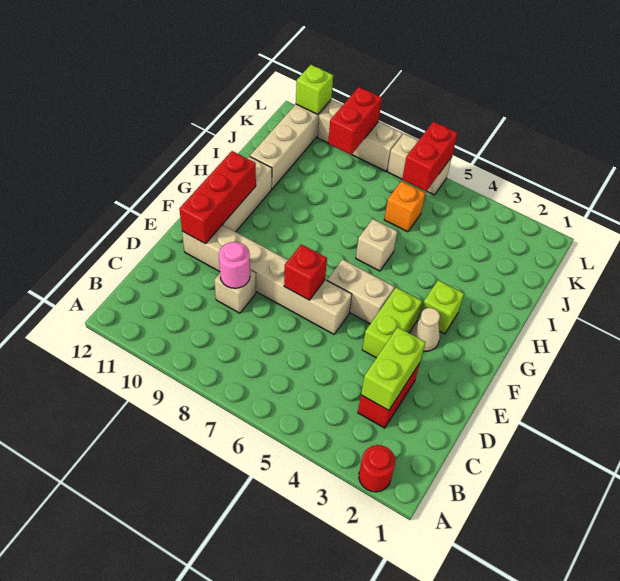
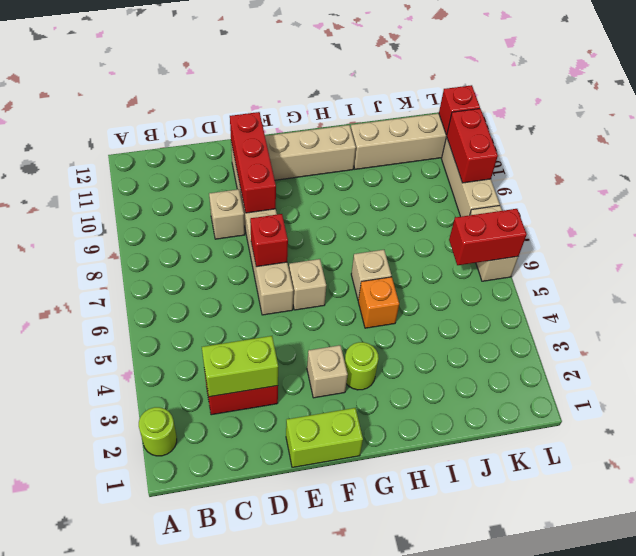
red 1x1 round brick [359,445,395,492] -> lime 1x1 round brick [139,407,177,456]
pink 1x1 round brick [219,242,250,288] -> none
lime 1x2 brick [362,288,422,358] -> lime 1x2 brick moved to [286,408,363,467]
red 1x3 brick [179,151,256,244] -> red 1x3 brick turned to [230,112,276,213]
tan 1x1 cone [410,308,440,351] -> tan 1x1 brick [307,345,348,398]
tan 1x2 brick [327,259,394,324] -> tan 1x1 brick [289,259,326,310]
lime 1x1 brick [420,280,464,334] -> lime 1x1 round brick [345,342,379,390]
orange 1x1 brick [384,181,425,232] -> orange 1x1 brick moved to [358,277,399,328]
red 1x2 brick [328,87,382,155] -> red 1x2 brick turned to [447,109,498,183]
lime 1x1 brick [296,65,333,114] -> red 1x1 brick [439,85,480,135]

